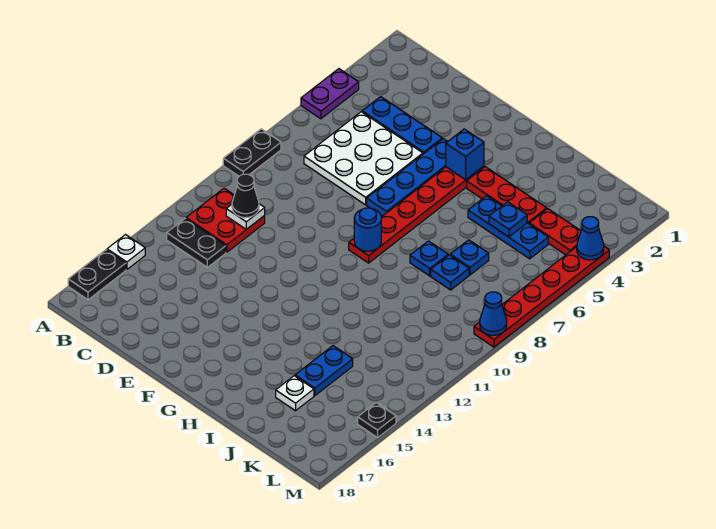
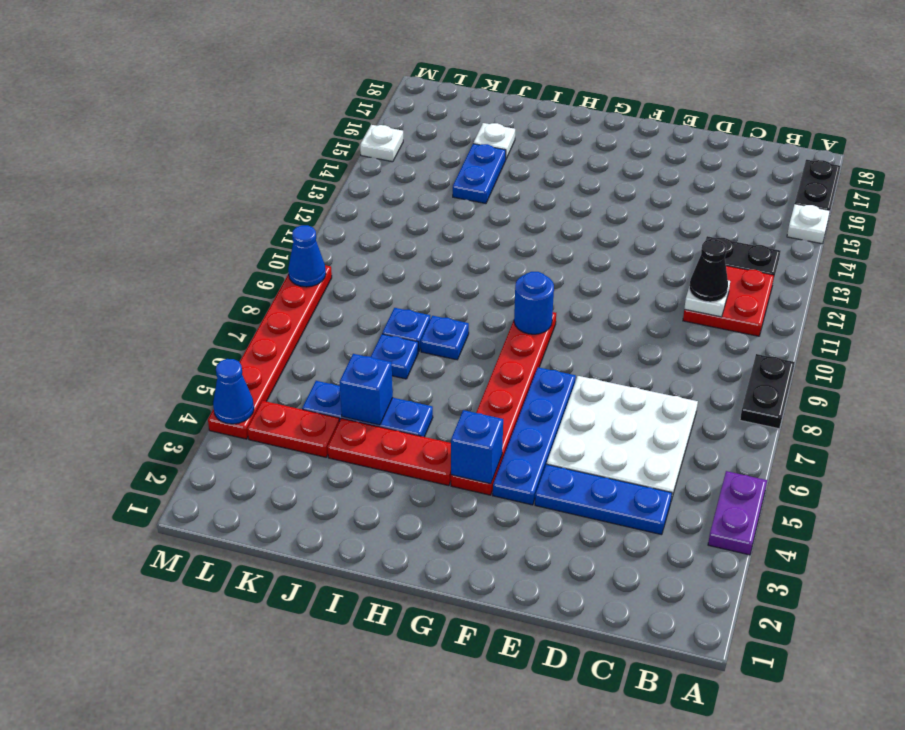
blue 1x1 plate [489,202,527,237] -> blue 1x1 brick [340,354,393,425]
black 1x1 plate [358,403,396,438] -> white 1x1 plate [360,125,403,162]

